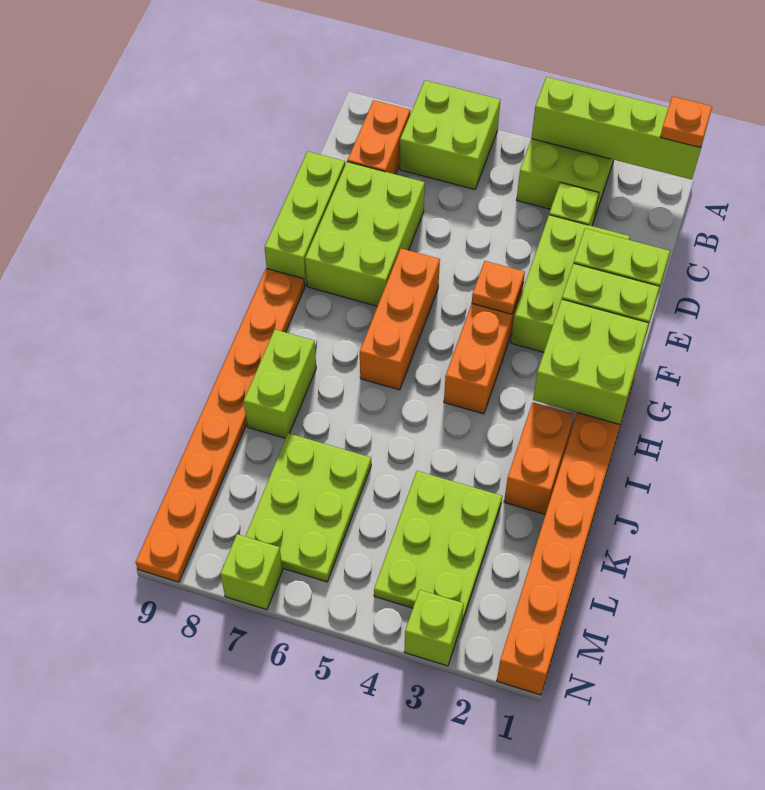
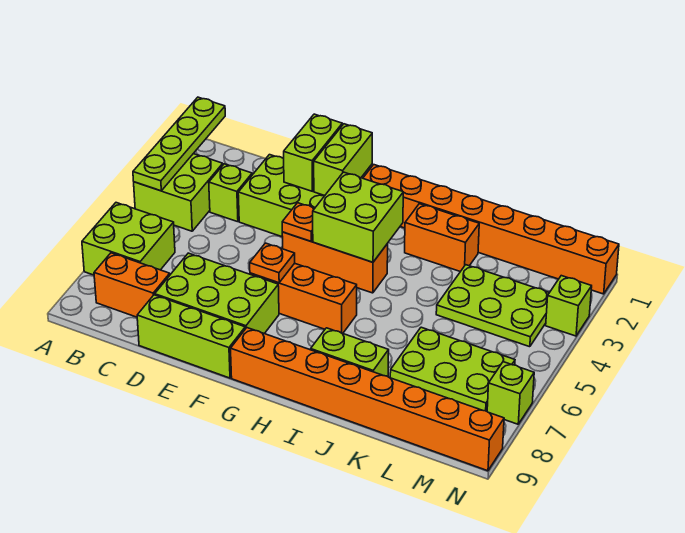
lime 1x4 brick [531,77,706,180] -> lime 1x4 plate [133,97,225,191]
orange 1x1 plate [660,96,712,148] -> orange 1x1 plate moved to [250,243,295,283]
lime 2x2 brick [533,299,649,424] -> lime 2x2 brick moved to [313,172,403,262]
orange 1x8 plate [136,268,305,582] -> orange 1x8 brick [231,328,504,471]

